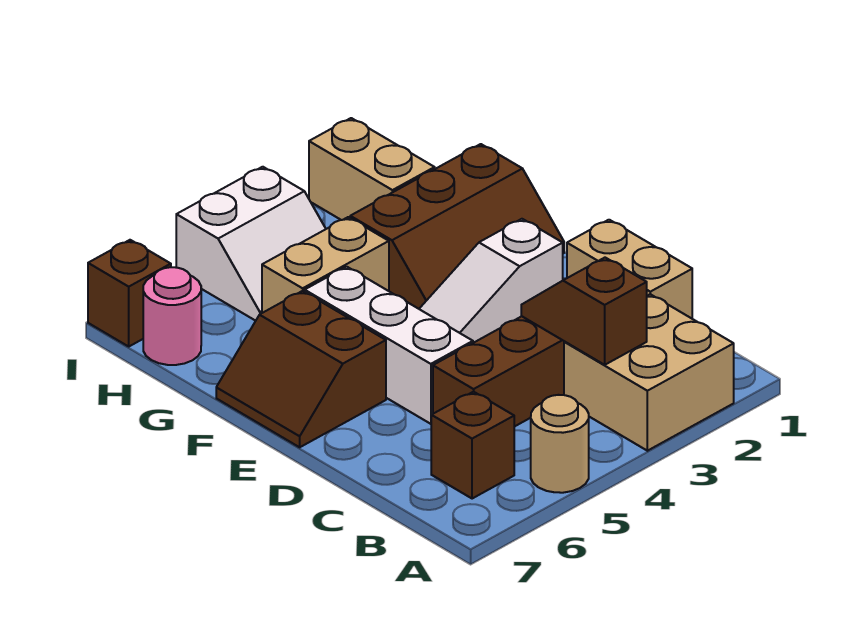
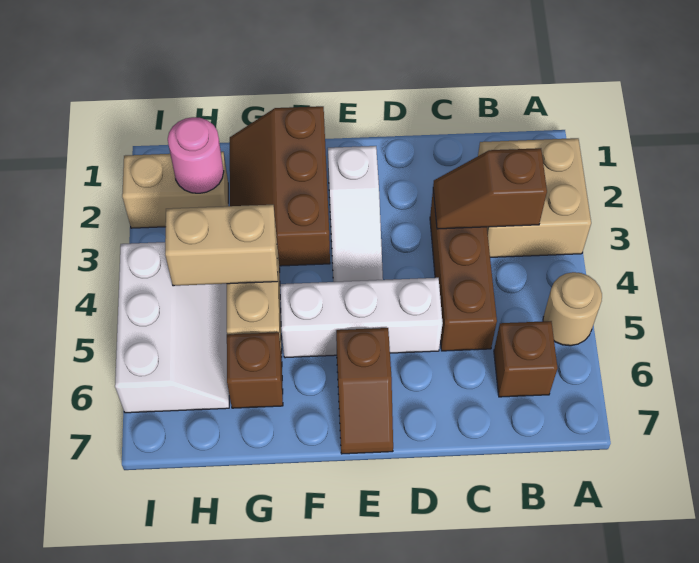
tan 1x2 brick [567,220,692,318] -> tan 1x2 brick moved to [165,205,278,286]
brown 2x2 slope [216,291,386,447] -> brown 1x2 slope [336,328,393,454]
brown 2x3 slope [350,144,564,309] -> brown 2x3 slope turned to [230,106,330,266]
white 2x2 slope [176,167,326,321] -> white 2x3 slope [115,242,229,413]
pink 1x1 round brick [143,267,201,365] -> pink 1x1 round brick moved to [168,117,224,193]
brown 1x1 brick [88,240,171,346] -> brown 1x1 brick moved to [227,332,283,408]

